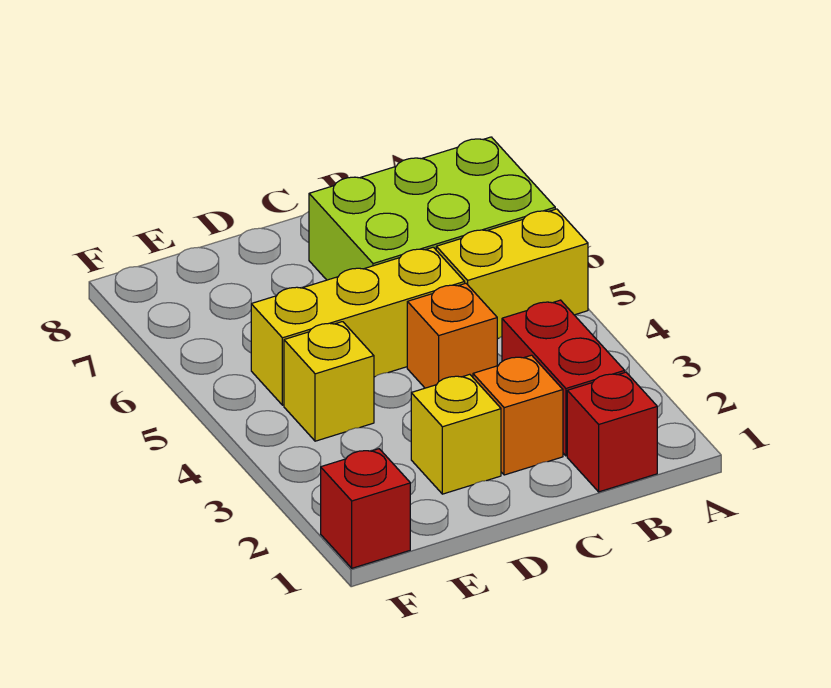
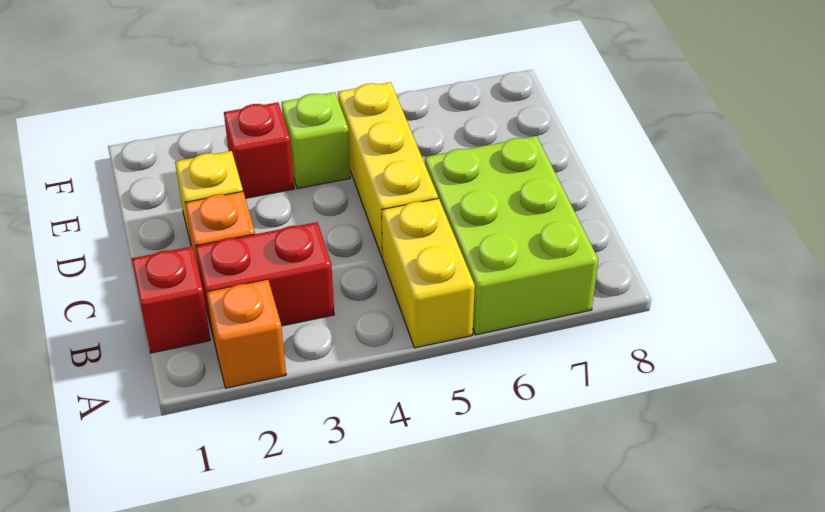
orange 1x1 brick [407,283,497,388] -> orange 1x1 brick moved to [207,280,286,388]
yellow 1x1 brick [284,322,374,441] -> lime 1x1 brick [281,92,350,189]
red 1x1 brick [321,449,410,568] -> red 1x1 brick moved to [224,102,294,198]

